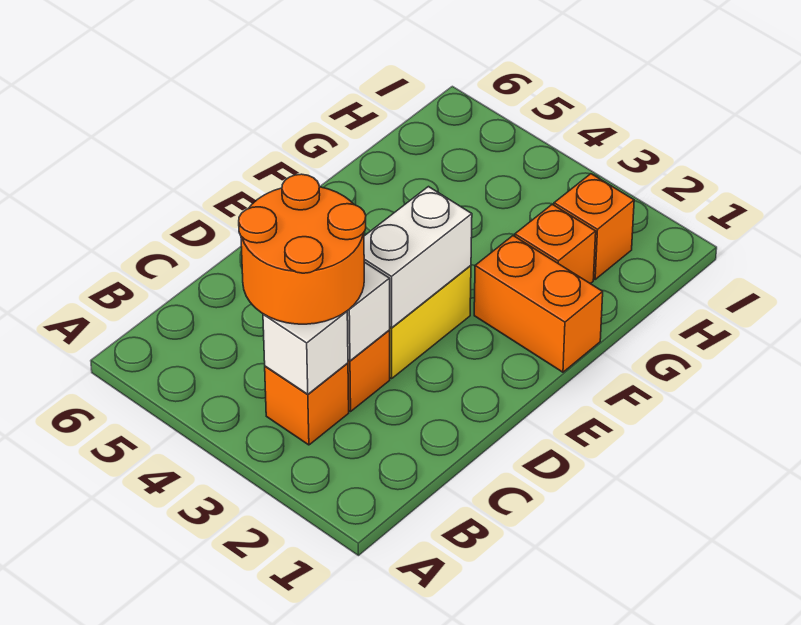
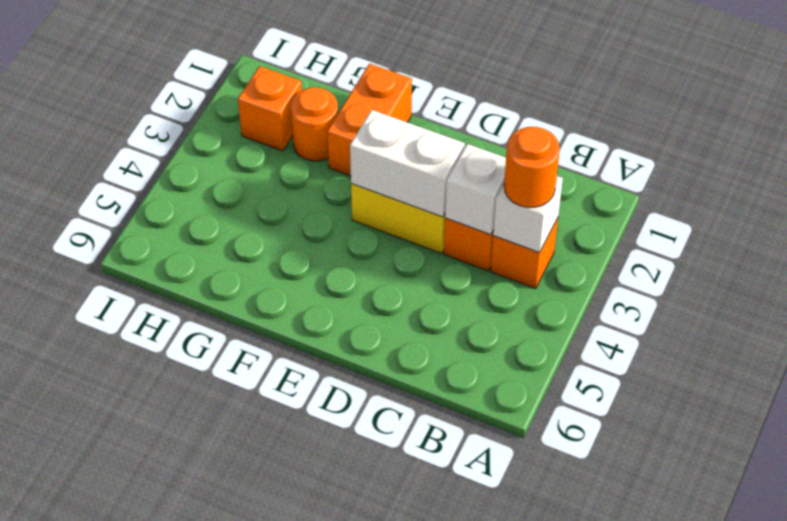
orange 2x2 round brick [239,174,366,324] -> orange 1x1 round brick [504,127,560,208]
orange 1x1 brick [515,204,596,284] -> orange 1x1 round brick [291,87,338,161]

